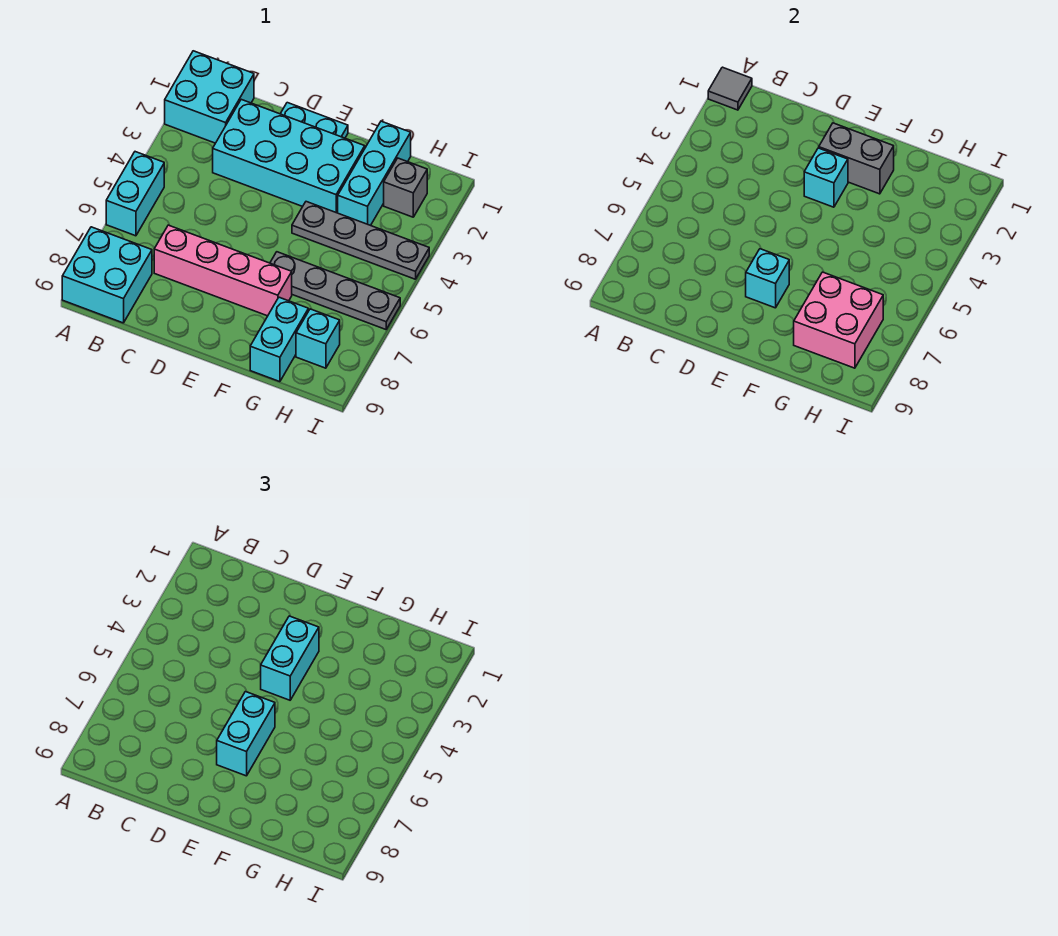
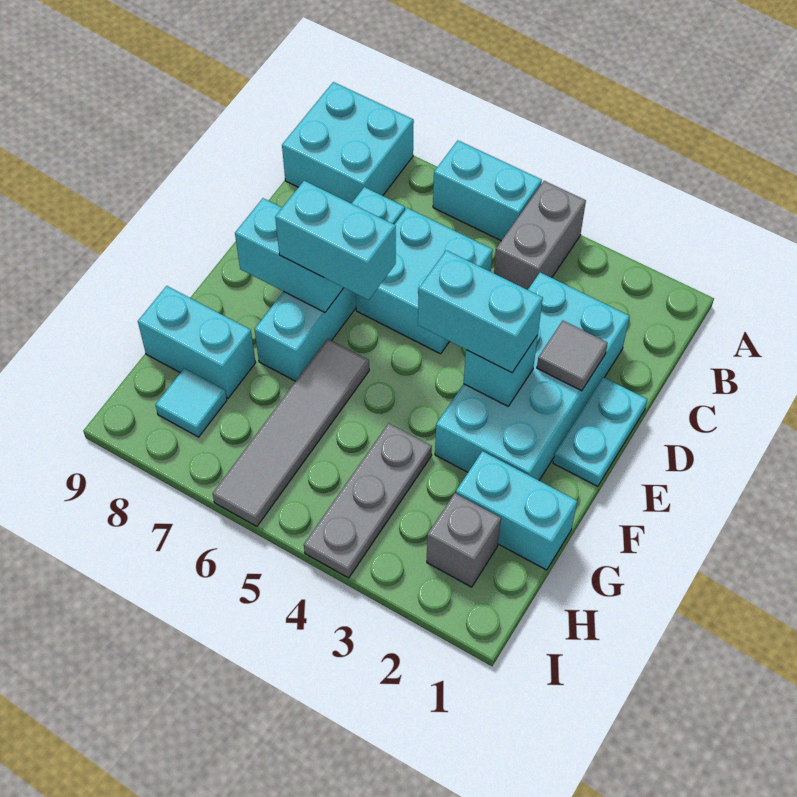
cyan 2x2 brick [165,51,254,143] -> cyan 2x2 brick moved to [356,208,493,354]
grey 1x1 tile [708,67,752,110] -> grey 1x1 tile moved to [537,321,608,391]
pink 1x4 brick [154,225,292,316] -> cyan 1x4 brick [254,187,405,381]
grey 1x2 brick [819,123,894,194] -> grey 1x2 brick moved to [494,181,586,290]
cyan 1x1 brick [746,249,789,308] -> cyan 1x2 brick [235,198,344,312]
grey 1x4 plate [292,202,429,279] -> grey 1x3 plate [304,423,432,578]
grey 1x4 plate [270,252,400,329] -> grey 1x4 tile [213,339,369,526]
cyan 1x3 brick [338,121,411,226] -> cyan 1x2 brick [456,451,577,570]
pink 2x2 brick [794,272,883,368] -> none
cyan 1x1 brick [296,309,340,368] -> cyan 1x1 tile [156,368,227,437]

